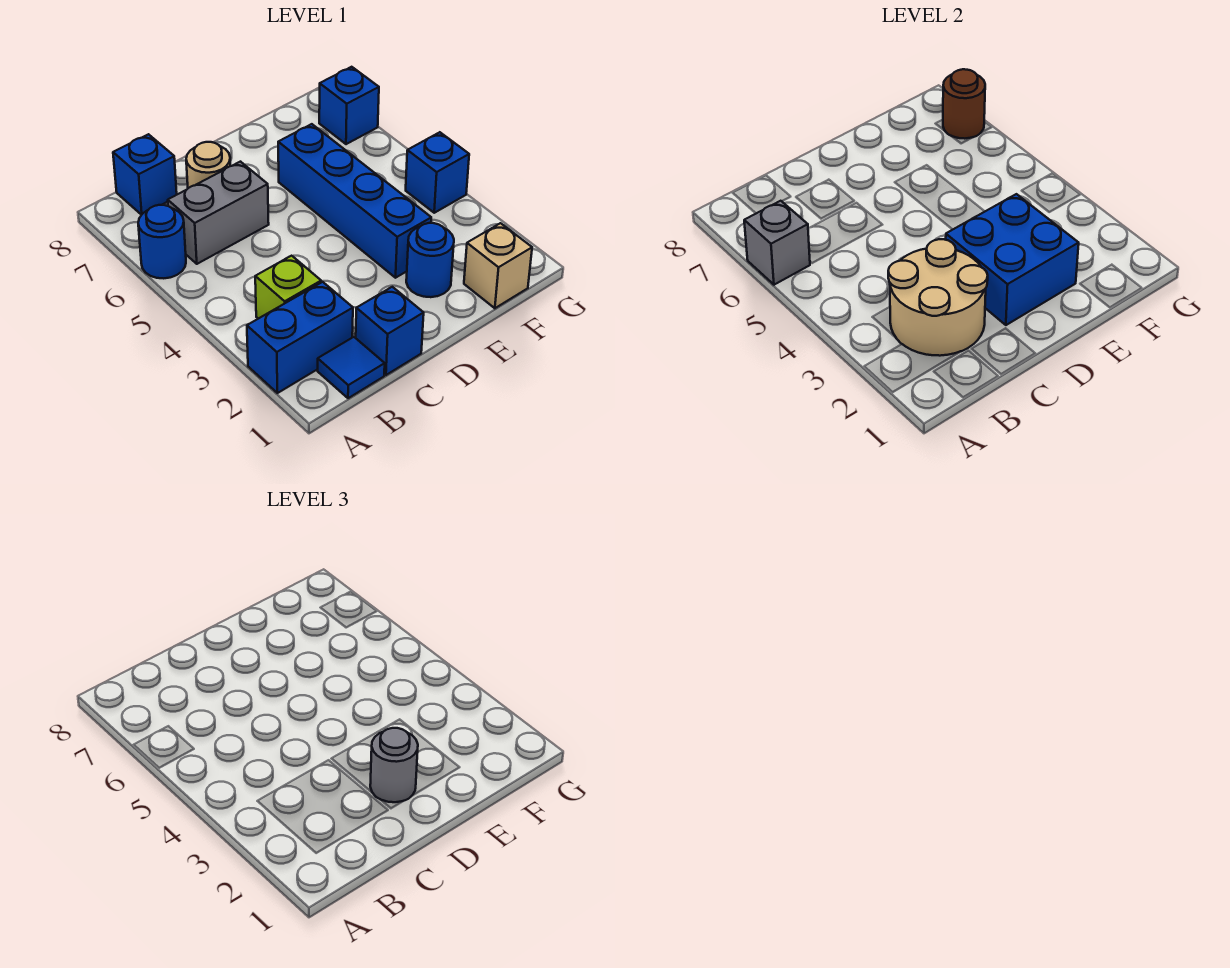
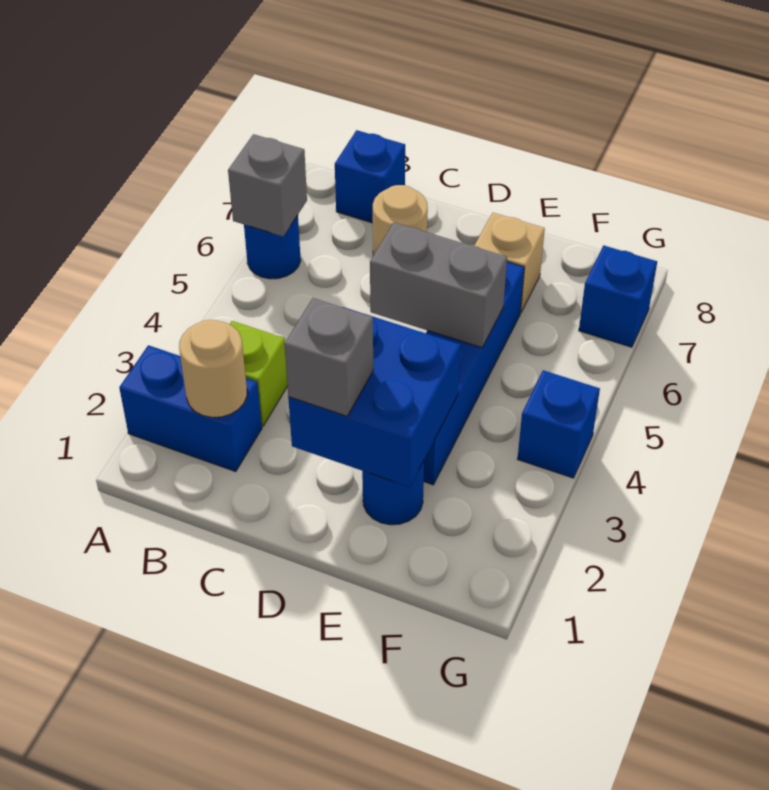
blue 1x1 tile [318,337,385,398] -> none
tan 2x2 round brick [888,239,988,356] -> tan 1x1 round brick [179,320,247,417]
grey 1x2 brick [168,162,269,264] -> grey 1x2 brick moved to [370,223,507,348]
blue 1x1 brick [356,287,424,375] -> none
grey 1x1 round brick [370,728,418,802] -> grey 1x1 brick [284,298,373,416]
tan 1x1 brick [464,223,532,308] -> tan 1x1 brick moved to [474,213,545,313]
brown 1x1 round brick [943,69,985,139] -> none

